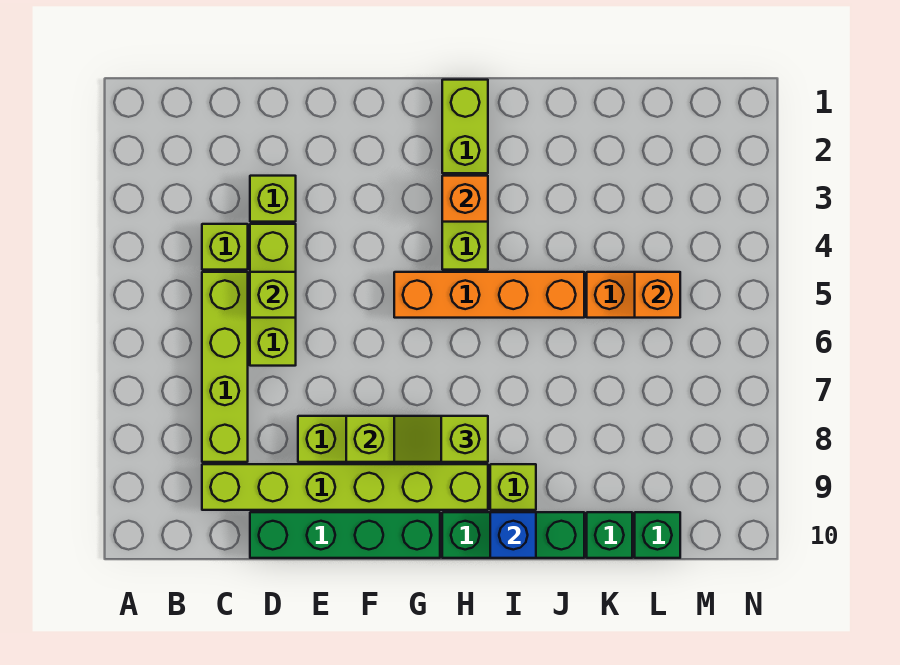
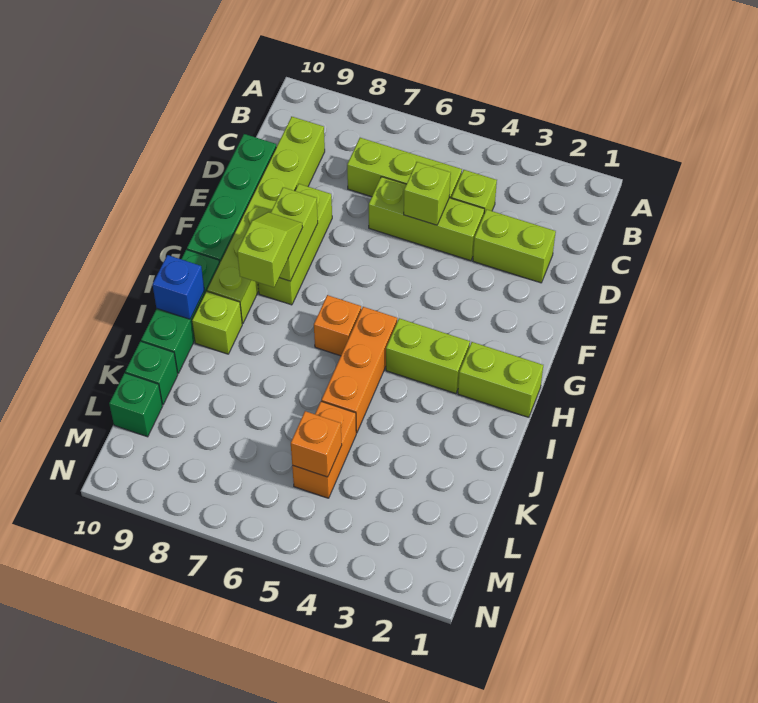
lime 1x4 brick [202,272,248,462] -> lime 1x3 brick [347,138,462,198]
lime 1x1 brick [250,176,296,222] -> lime 1x2 brick [473,209,556,283]
orange 1x4 brick [394,272,584,318] -> orange 1x3 brick [322,307,397,433]
orange 1x1 brick [442,176,488,222] -> orange 1x1 brick moved to [314,295,361,356]

